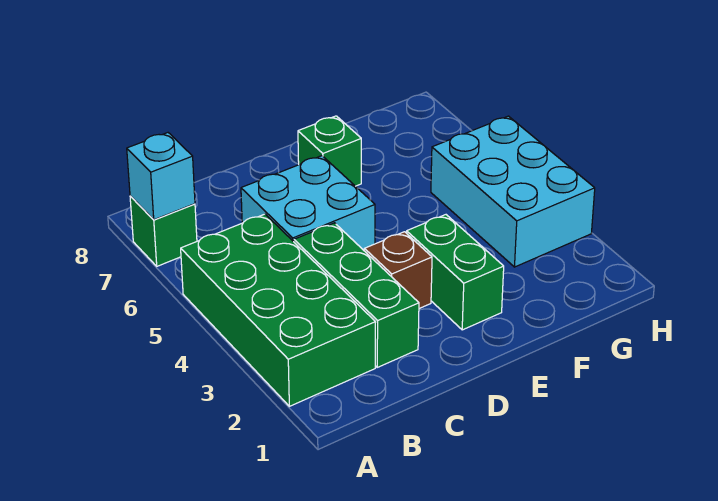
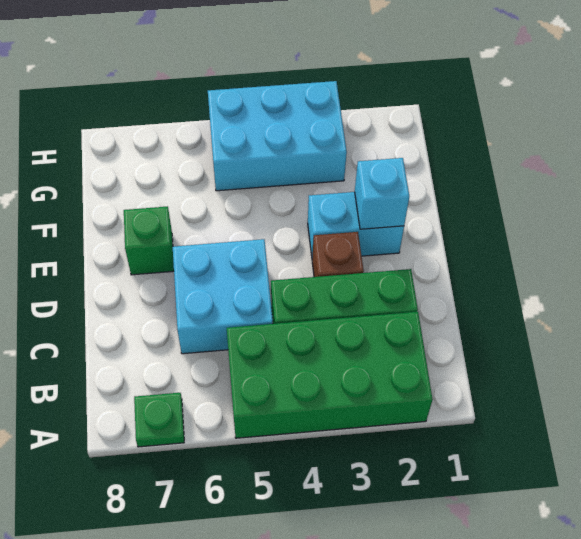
green 1x1 brick [130,196,197,266] -> green 1x1 plate [134,393,184,447]
cyan 1x1 brick [127,133,195,220] -> cyan 1x1 brick moved to [355,158,409,229]
green 1x2 brick [407,215,504,330] -> cyan 1x2 brick [308,192,404,258]

